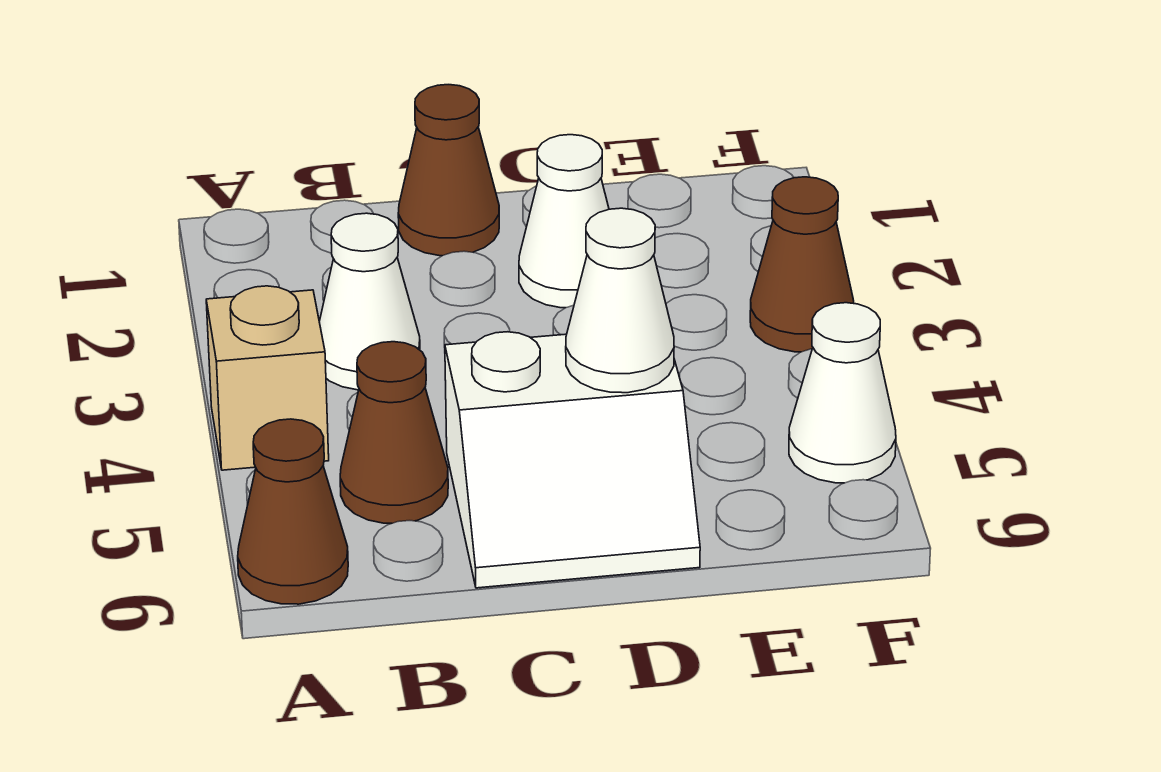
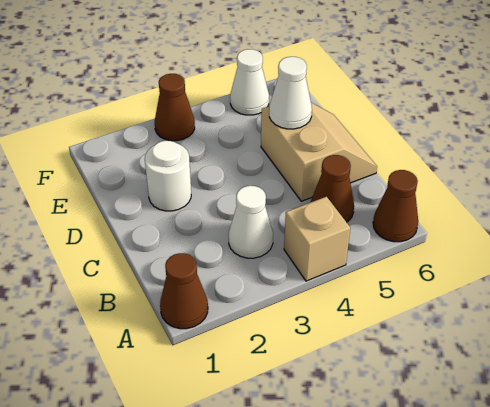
brown 1x1 cone [398,85,499,256] -> brown 1x1 cone moved to [160,253,208,329]
white 2x2 slope [445,332,700,588] -> tan 2x2 slope [261,102,377,201]
white 1x1 cone [519,135,609,308] -> white 1x1 round brick [145,141,191,211]

